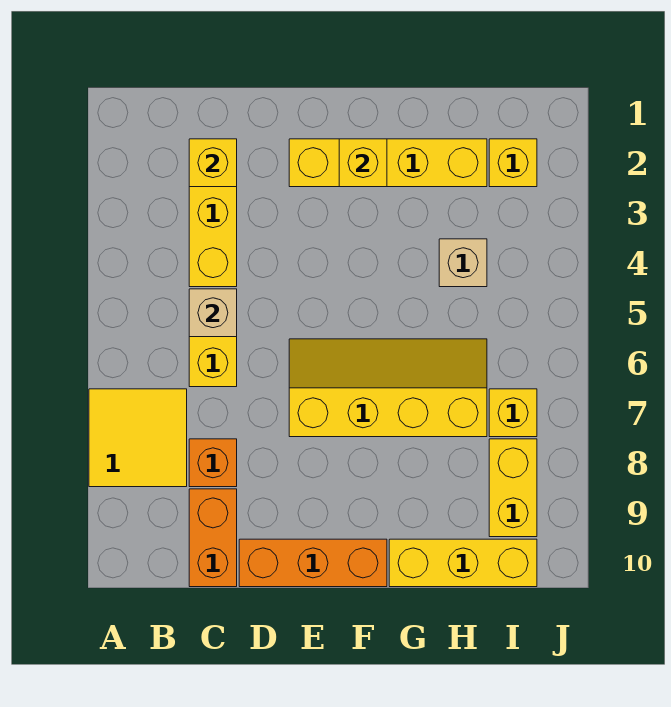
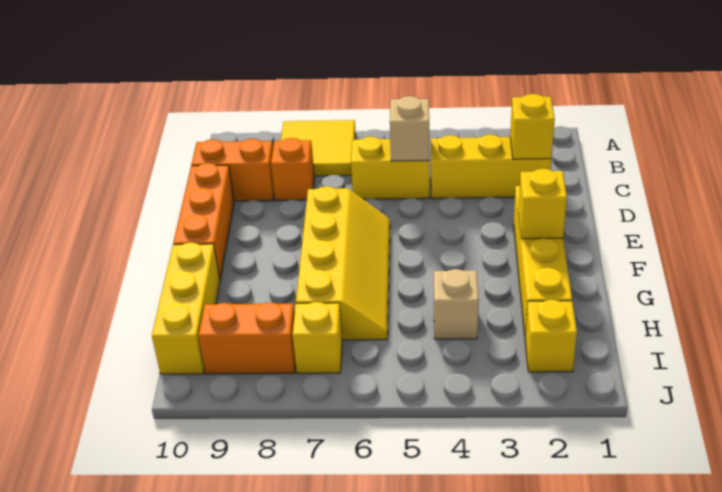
yellow 1x2 brick [489,439,537,537] -> orange 1x2 brick [199,302,296,374]

